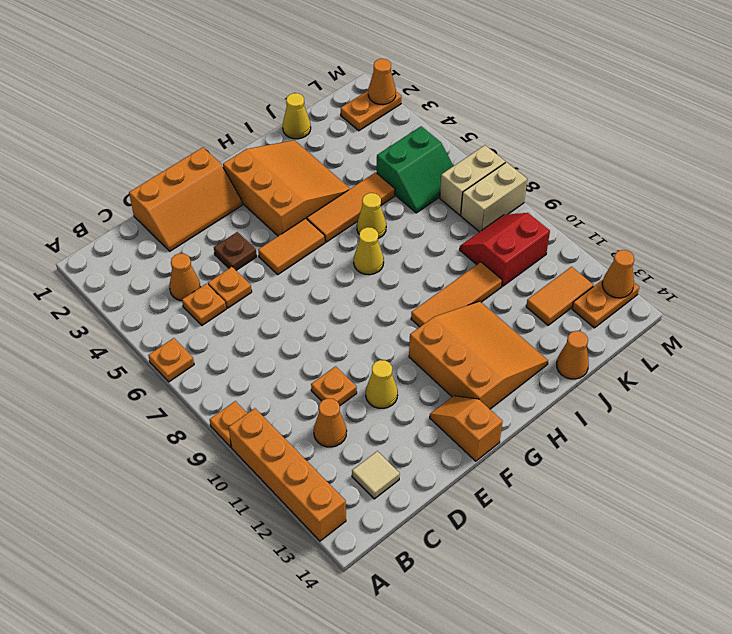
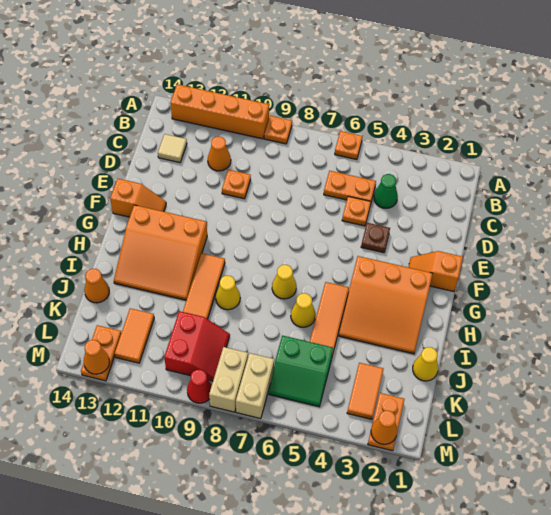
orange 1x1 cone [169,254,200,301] -> green 1x1 cone [374,174,398,208]
orange 1x1 plate [182,284,226,325] -> orange 1x2 plate [324,171,376,201]
orange 2x3 slope [129,147,242,251] -> orange 1x2 slope [408,251,463,292]
yellow 1x1 cone [366,360,398,408] -> yellow 1x1 cone moved to [216,276,240,310]
orange 1x2 tile [258,218,325,274] -> orange 1x2 tile moved to [347,363,384,419]
green 2x2 slope [377,126,453,213] -> green 2x2 slope turned to [269,335,333,407]
none -> red 1x1 cone [187,370,212,403]

